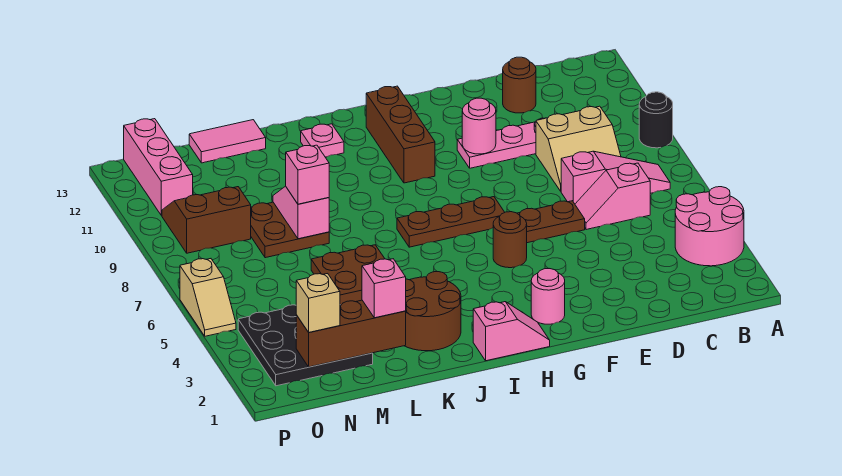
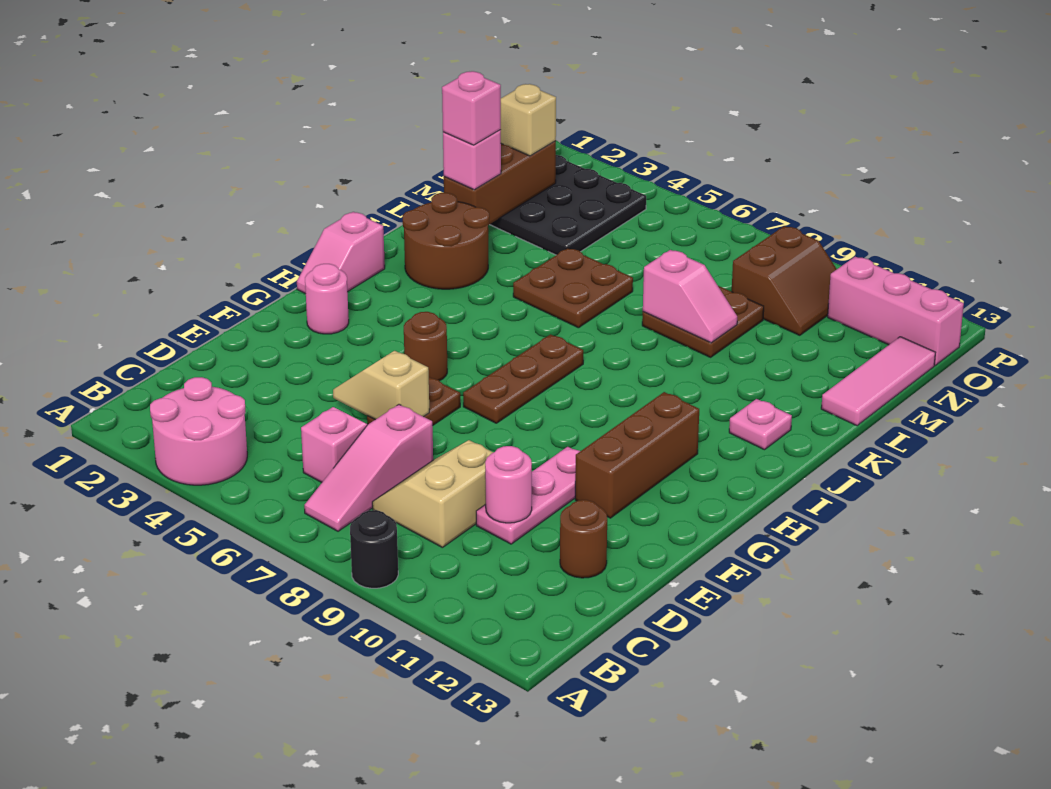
pink 1x1 round brick [462,98,496,154] -> pink 1x1 round brick moved to [485,446,532,523]
brown 1x3 brick [366,86,435,183] -> brown 1x3 brick turned to [575,392,699,518]
pink 1x1 brick [286,145,329,204] -> pink 1x1 brick moved to [442,71,501,145]
pink 1x2 tile [189,120,266,163] -> pink 1x3 tile [821,337,935,426]
tan 1x2 slope [180,259,236,336] -> tan 1x2 slope moved to [333,351,429,420]

